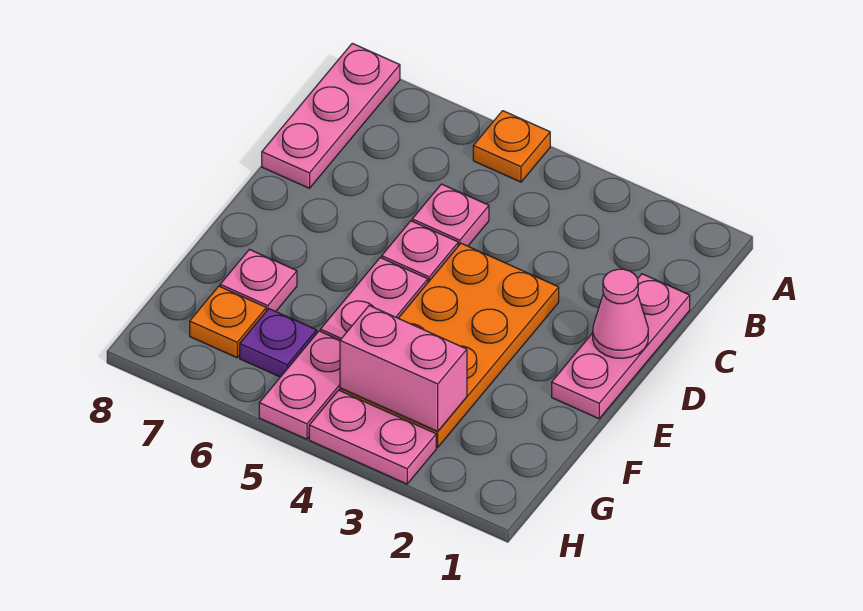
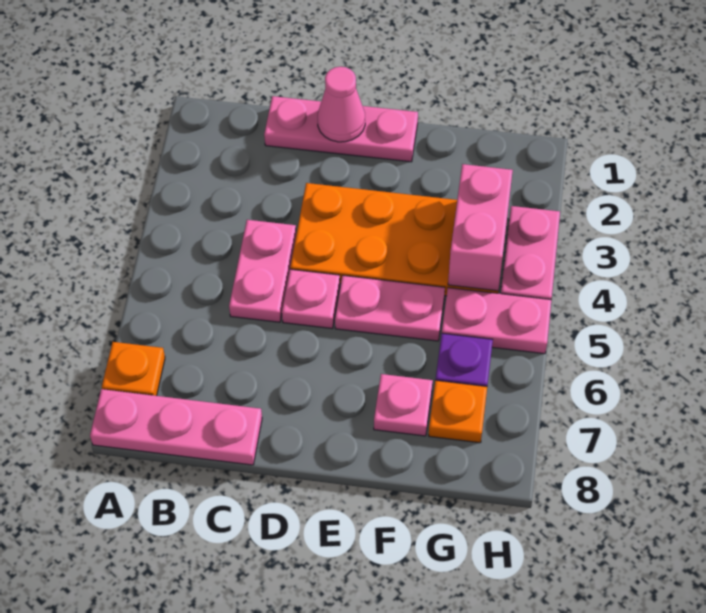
orange 1x1 plate [473,111,550,182] -> orange 1x1 plate moved to [102,342,165,396]
pink 1x1 plate [412,184,489,246] -> pink 1x2 plate [229,220,296,322]

